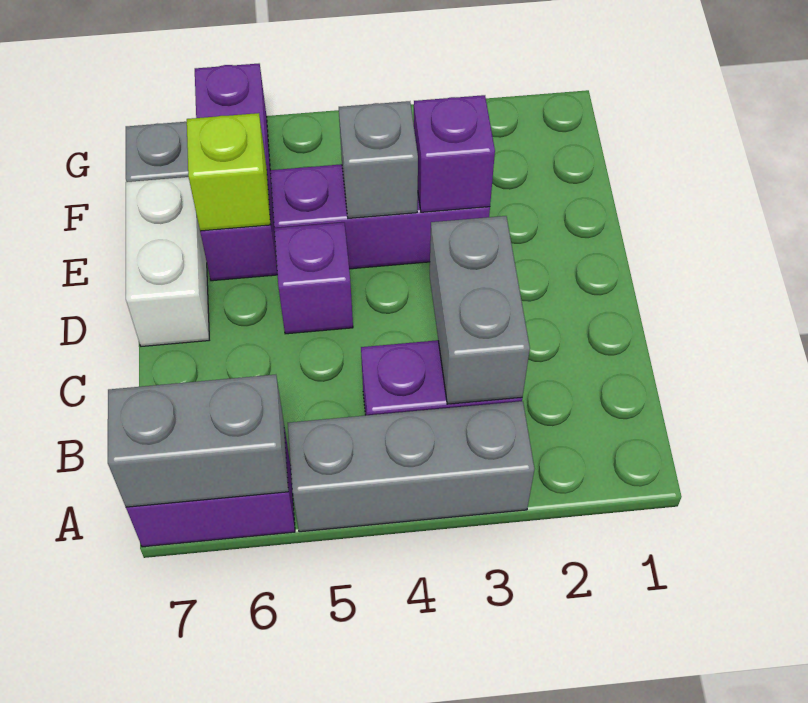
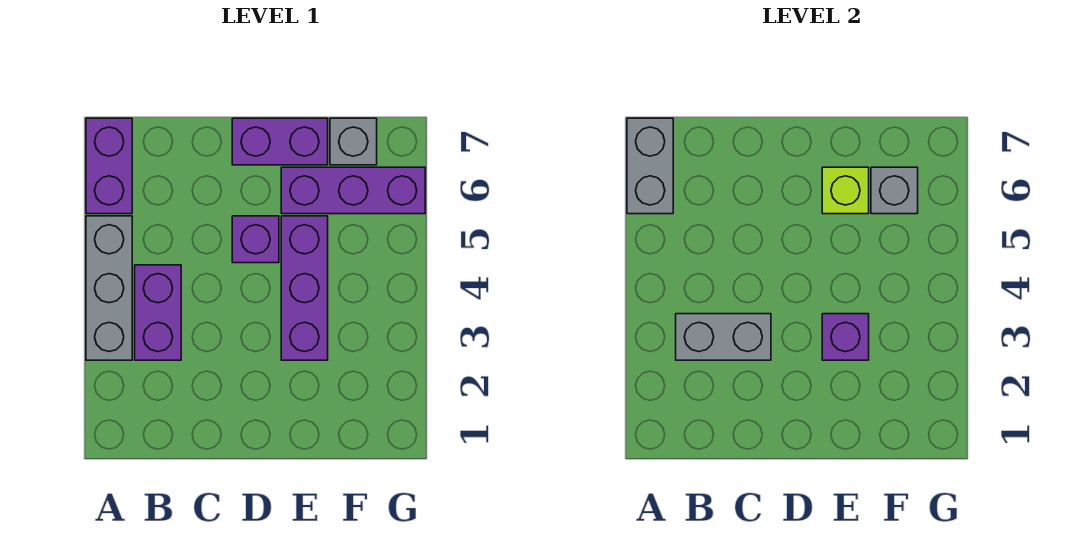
white 1x2 brick [126,177,209,346] -> purple 1x2 brick [232,118,328,165]
grey 1x1 brick [339,101,418,218] -> grey 1x1 brick moved to [871,167,918,214]

